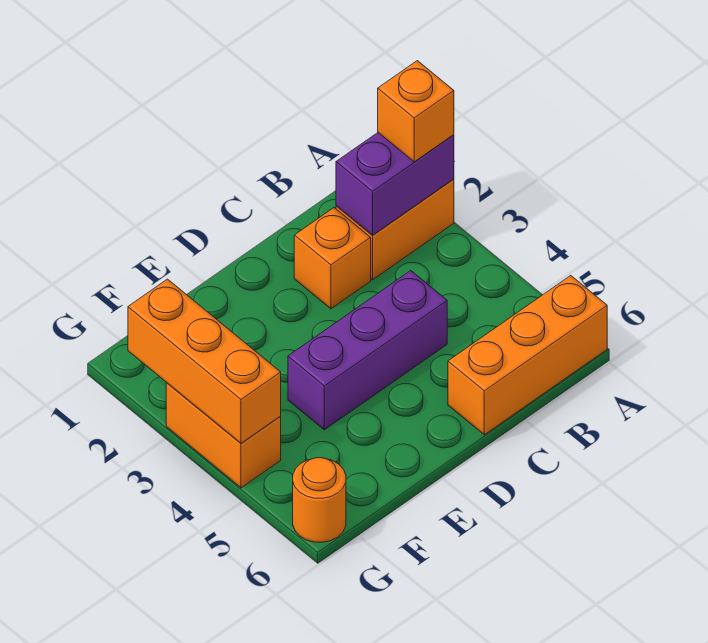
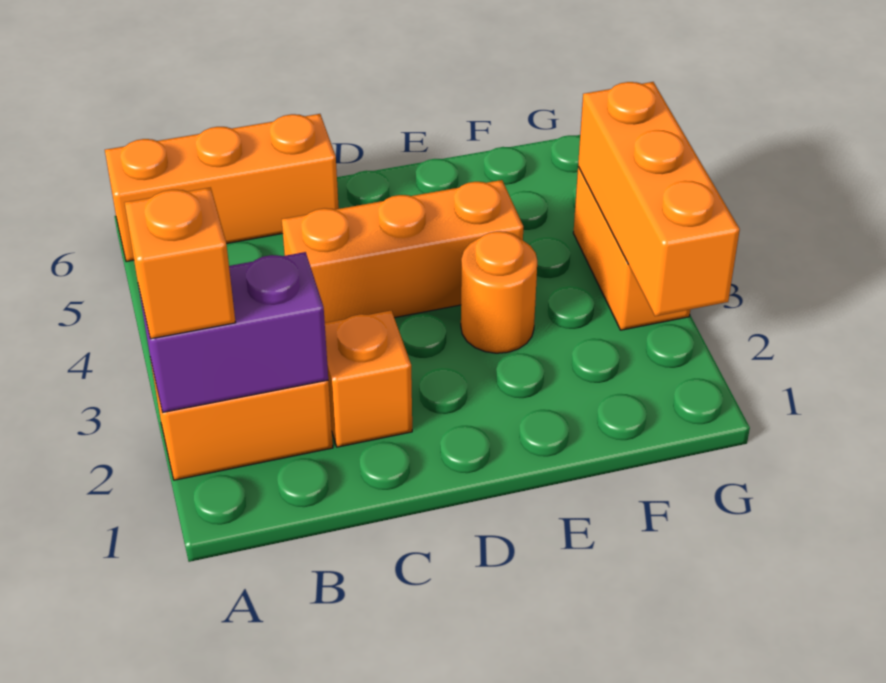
purple 1x3 brick [288,271,447,430] -> orange 1x3 brick [282,180,523,323]
orange 1x1 round brick [293,458,346,542] -> orange 1x1 round brick moved to [461,231,537,353]

